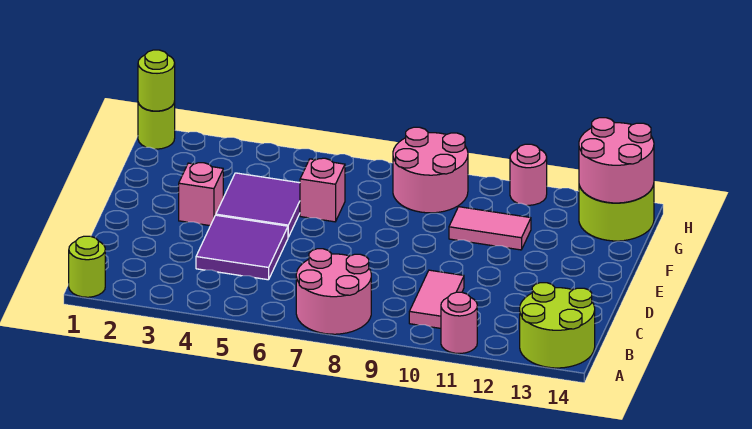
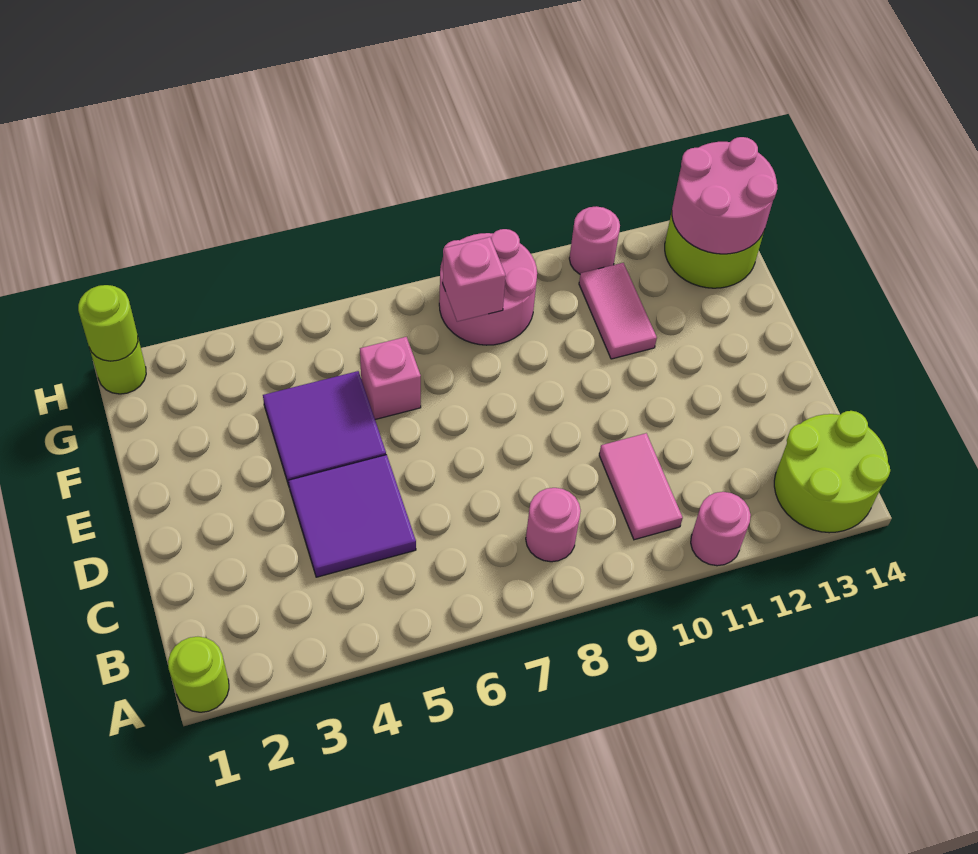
pink 2x2 round brick [296,249,371,334] -> pink 1x1 round brick [526,488,581,562]
pink 1x1 brick [179,163,223,226] -> pink 1x1 brick moved to [443,237,506,322]
pink 1x2 tile [449,207,531,250] -> pink 1x2 tile turned to [579,263,657,359]

